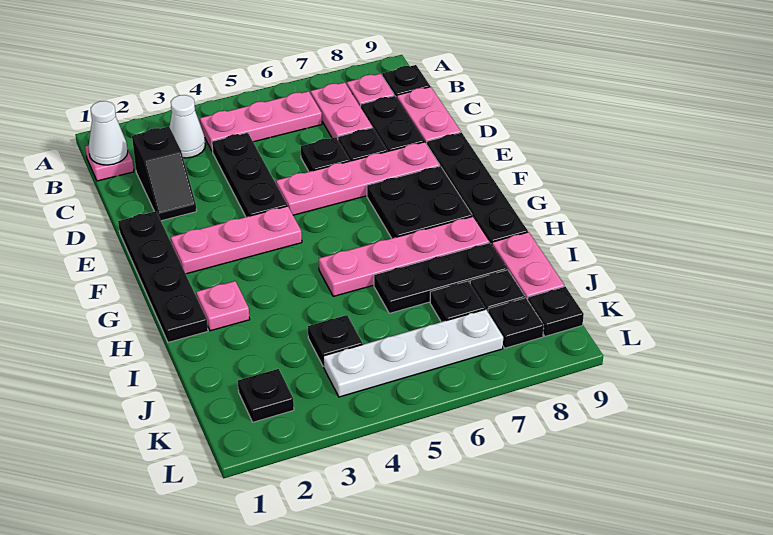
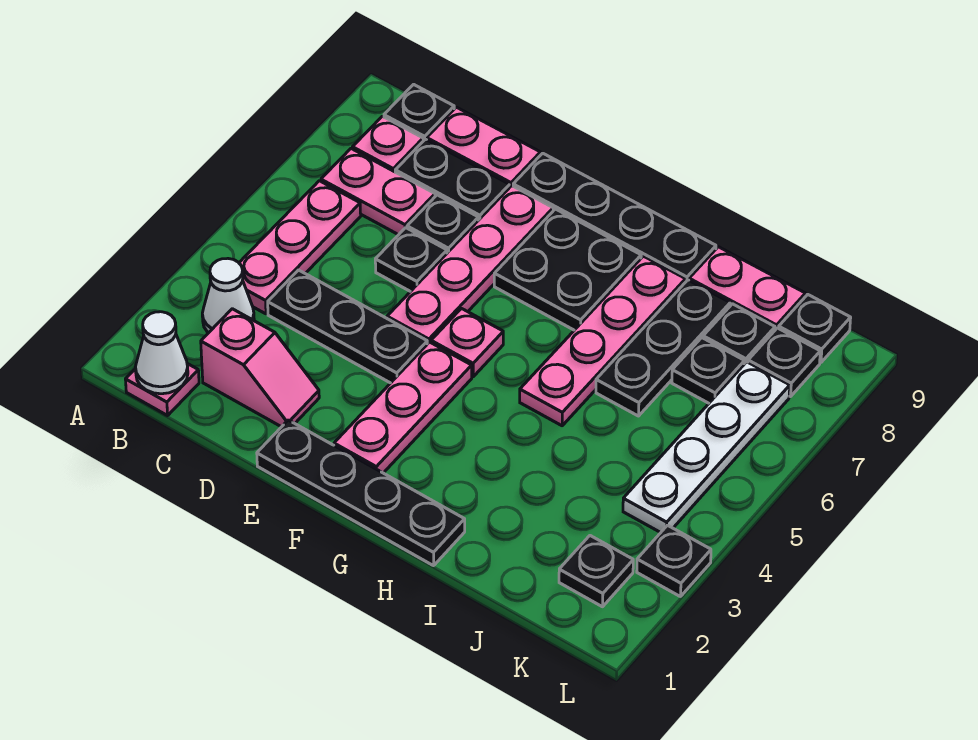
black 1x2 slope [132,127,197,221] -> pink 1x2 slope [201,309,319,427]
pink 1x1 plate [196,281,250,331] -> pink 1x1 plate moved to [431,308,503,377]
black 1x1 plate [308,315,363,366] -> black 1x1 plate moved to [637,525,711,597]

